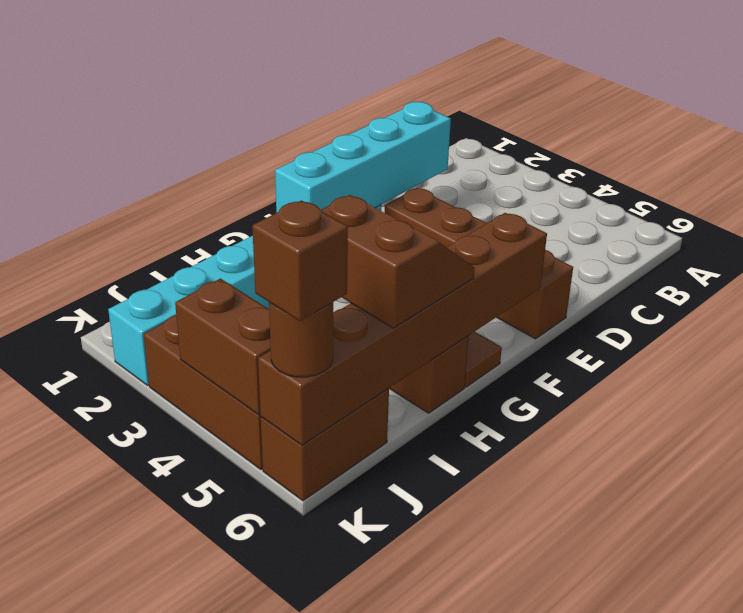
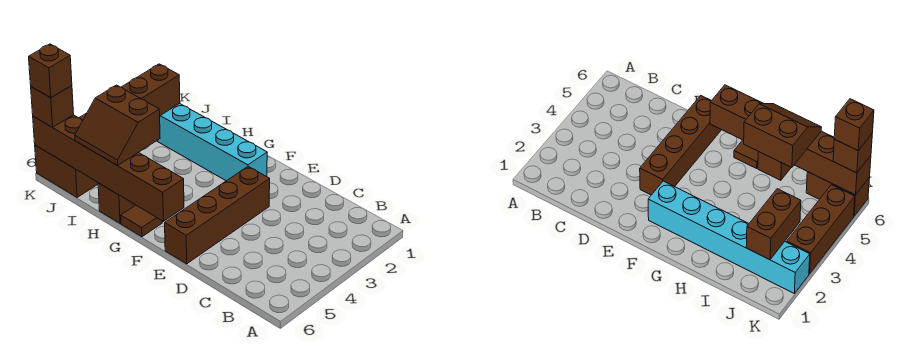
cyan 1x4 brick [275,102,451,213] -> none
brown 2x2 slope [321,195,475,328] -> brown 2x2 slope turned to [75,85,160,166]
brown 1x2 brick [175,279,271,415] -> brown 1x2 brick moved to [122,64,180,116]
brown 1x1 round brick [269,302,333,377] -> brown 1x1 brick [31,86,74,127]

